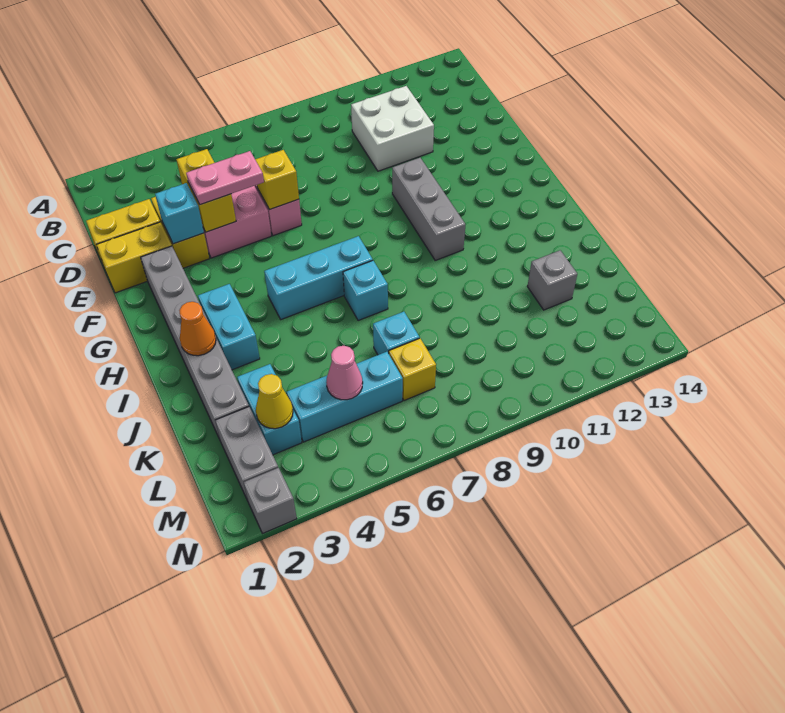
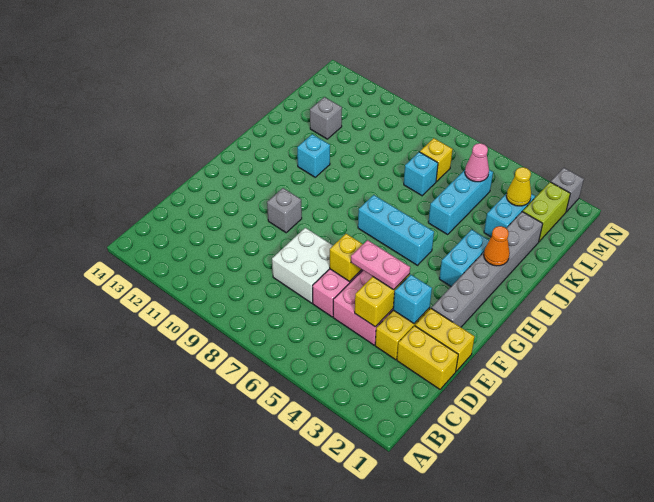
white 2x2 brick [351,86,434,171] -> white 2x2 brick moved to [272,228,333,303]
grey 1x3 brick [392,158,466,260] -> grey 1x1 brick [267,188,302,233]
cyan 1x1 brick [343,261,388,321] -> cyan 1x1 brick moved to [297,134,330,177]
grey 1x2 brick [215,407,278,501] -> lime 1x2 brick [523,182,570,242]
cyan 1x3 brick [286,352,403,442] -> cyan 1x3 brick turned to [428,170,493,234]

